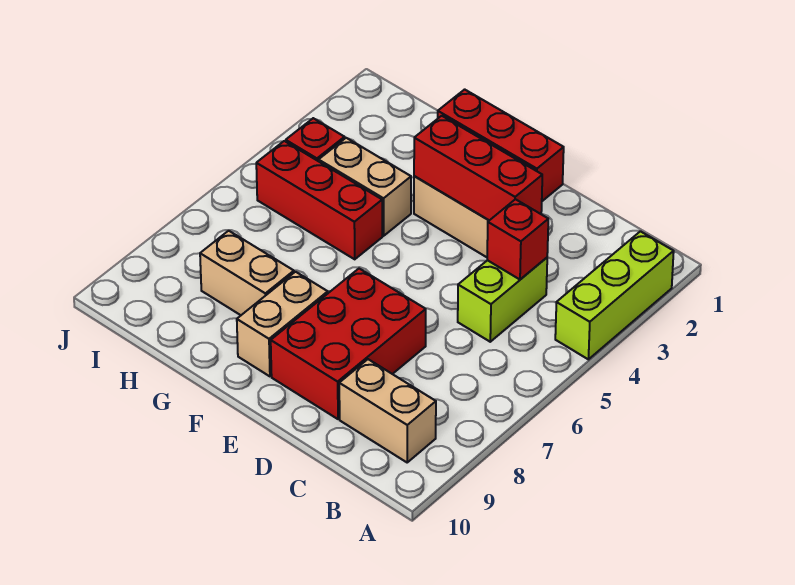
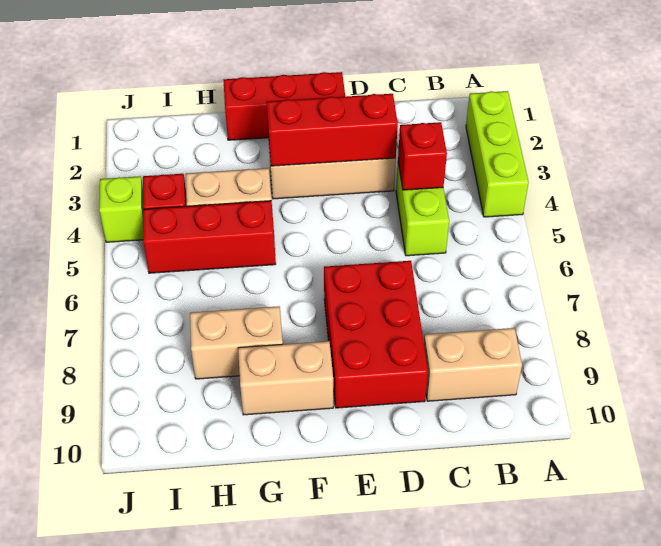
tan 1x2 brick [237,272,328,376] -> tan 1x2 brick turned to [238,341,333,415]
none -> lime 1x1 brick [99,176,143,242]

